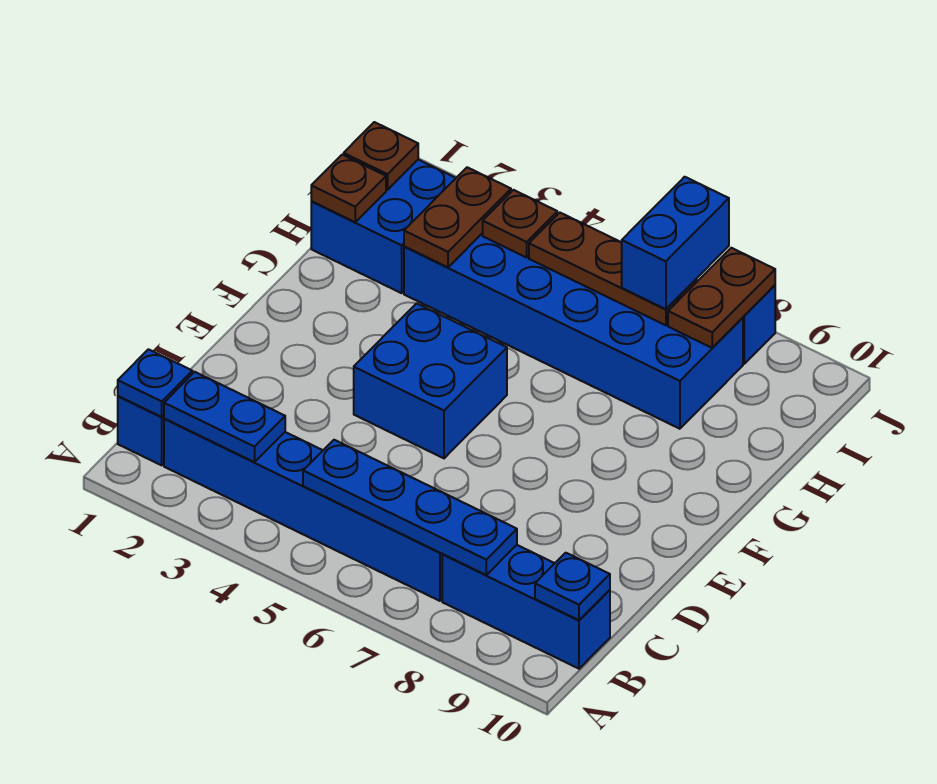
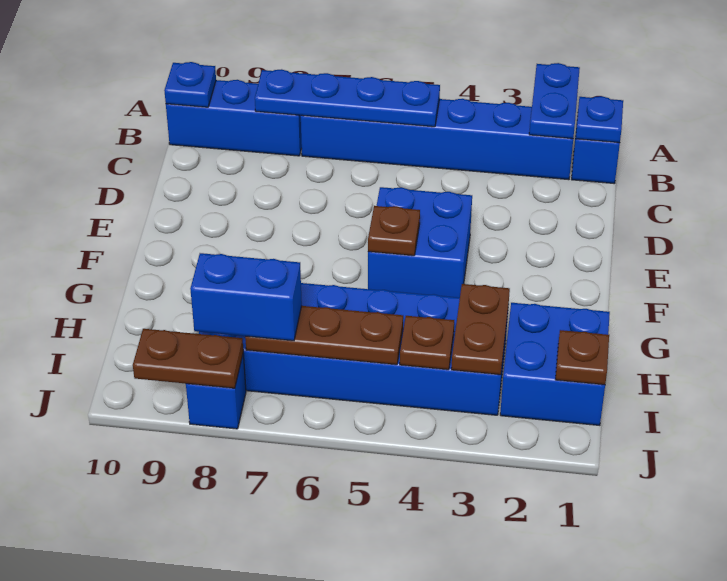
blue 1x2 plate [164,372,285,462] -> blue 1x2 plate turned to [529,63,580,139]
brown 1x1 plate [311,155,386,222] -> brown 1x1 plate moved to [368,206,420,256]
blue 1x2 brick [622,177,729,309] -> blue 1x2 brick turned to [190,253,302,341]
brown 1x2 plate [668,248,775,348] -> brown 1x2 plate turned to [133,329,243,388]

